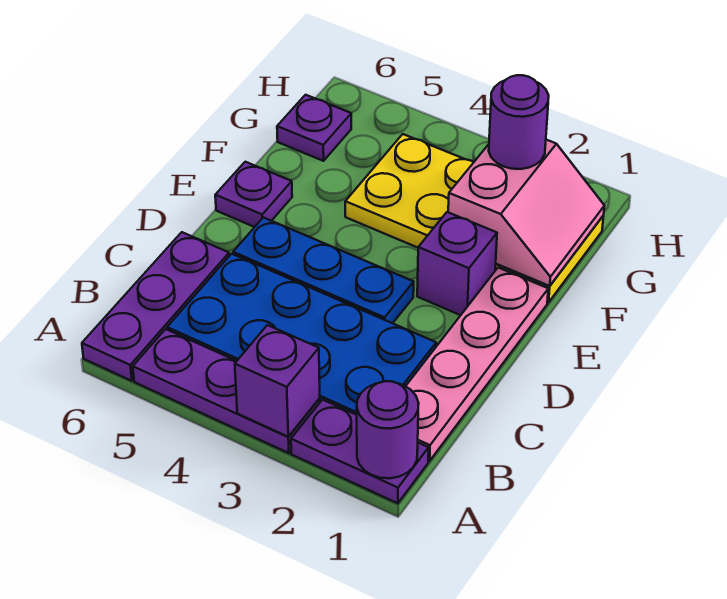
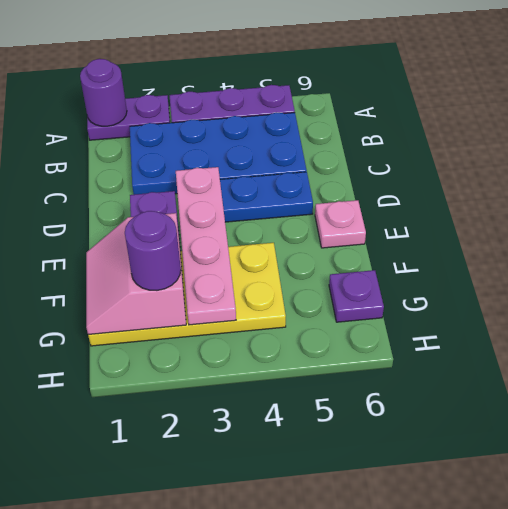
purple 1x1 brick [235,325,320,437] -> none
purple 1x3 plate [82,232,229,381] -> none
pink 1x4 plate [406,268,548,461] -> pink 1x4 plate moved to [176,167,236,325]
purple 1x1 plate [215,162,292,227] -> pink 1x1 plate [315,200,366,248]

